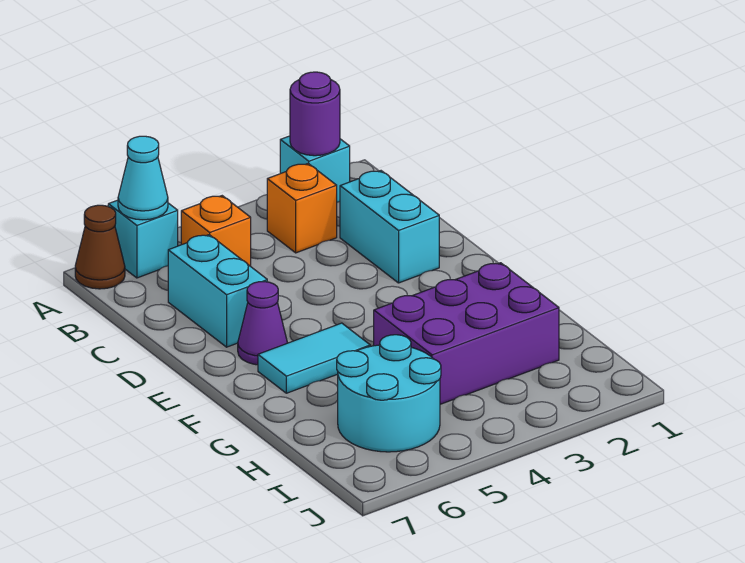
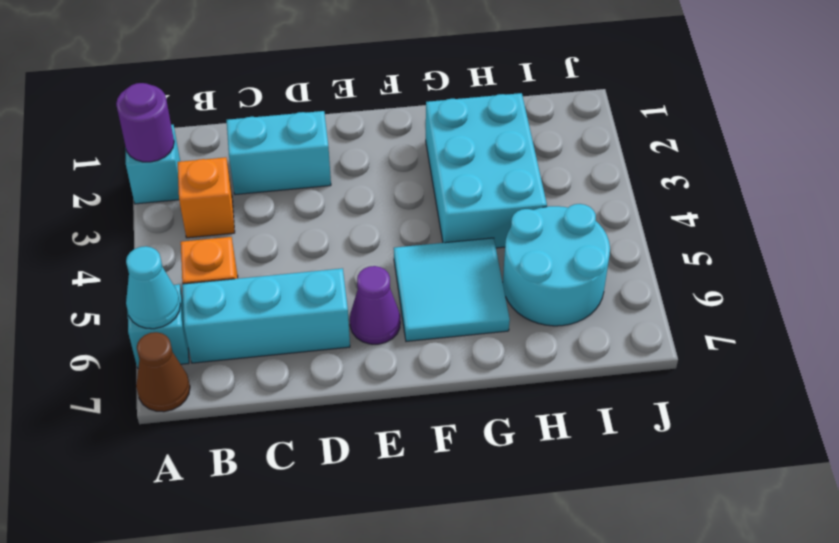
cyan 1x2 brick [168,235,267,347] -> cyan 1x3 brick [182,268,350,363]
cyan 1x2 tile [258,323,370,393] -> cyan 2x2 tile [394,238,510,341]
purple 2x3 brick [374,263,559,404] -> cyan 2x3 brick [426,93,547,248]

